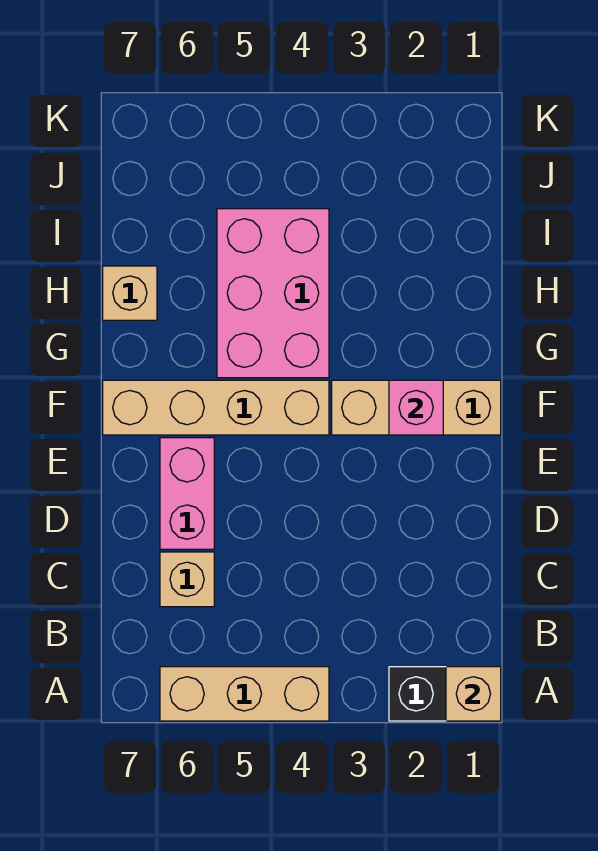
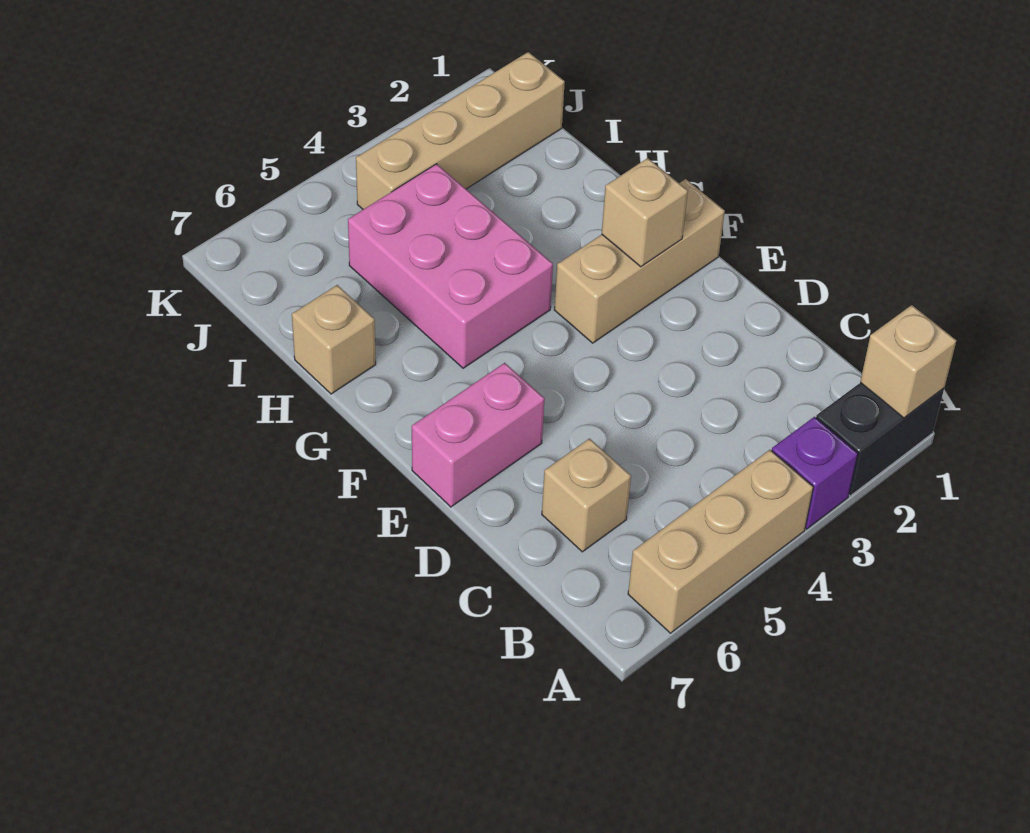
none -> purple 1x1 brick [772,417,858,529]
pink 1x2 brick [160,438,214,549] -> pink 1x2 brick turned to [412,363,545,507]
pink 1x1 brick [389,380,443,435] -> tan 1x1 brick [602,158,688,267]
tan 1x4 brick [103,380,329,435] -> tan 1x4 brick moved to [356,52,565,209]

